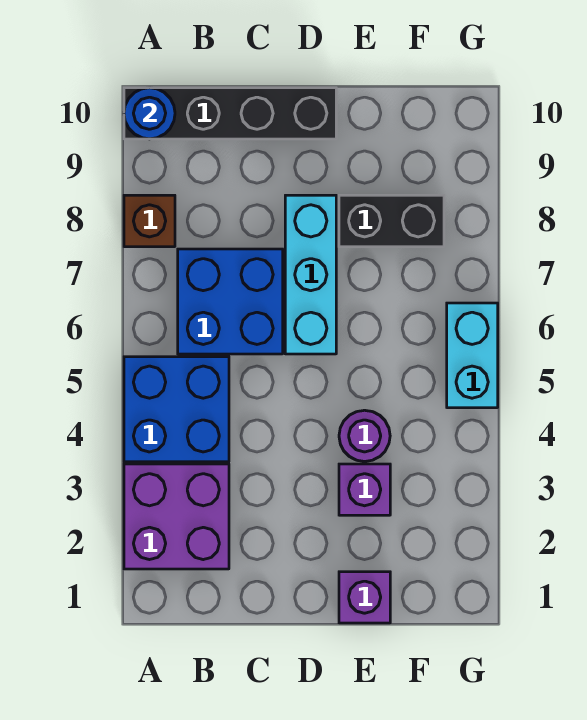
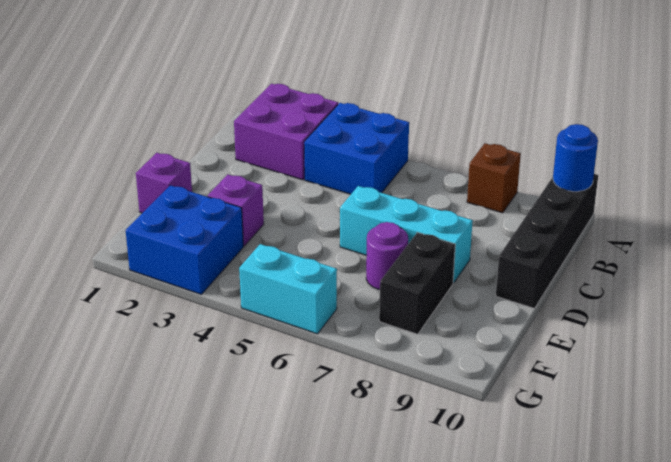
blue 2x2 brick [178,249,283,354] -> blue 2x2 brick moved to [126,185,243,294]
purple 1x1 round brick [339,410,390,462] -> purple 1x1 round brick moved to [366,222,408,290]

